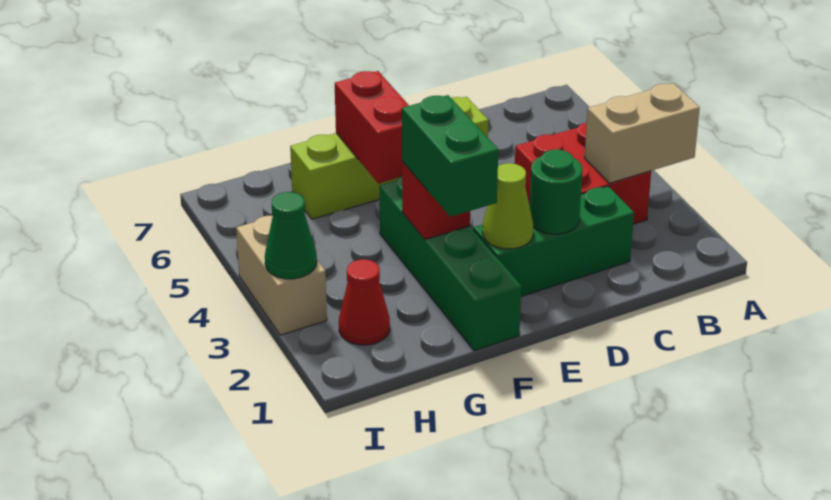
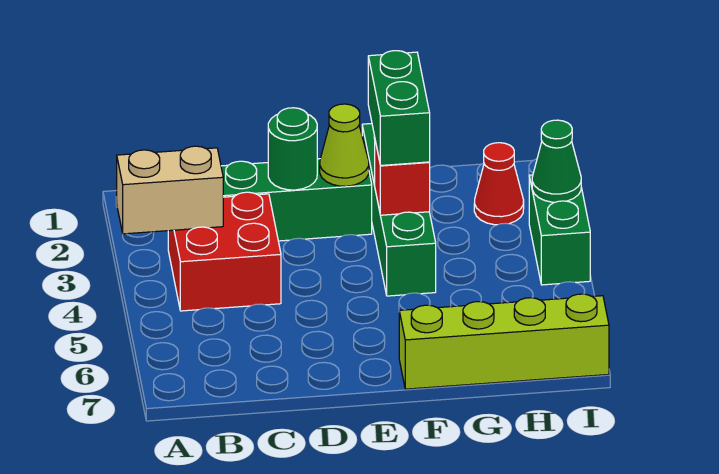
lime 1x4 brick [290,97,488,219] -> lime 1x4 brick moved to [399,294,609,389]
red 1x2 brick [335,71,409,183] -> none
tan 1x2 brick [236,216,327,335] -> green 1x2 brick [529,175,590,285]

